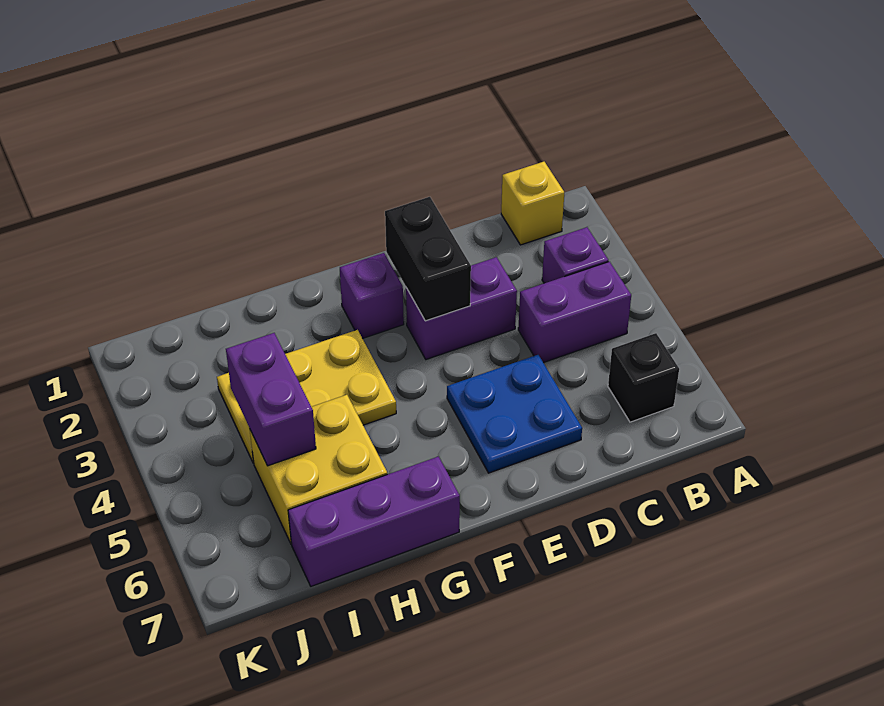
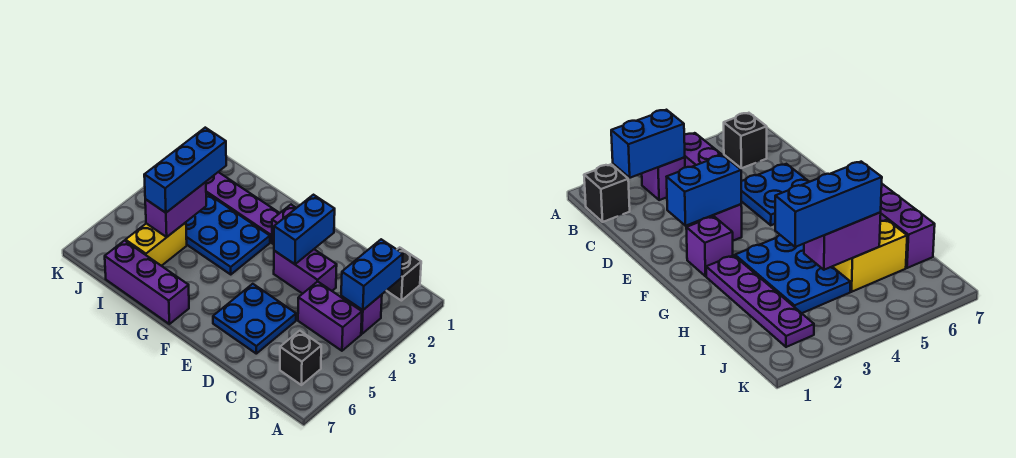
yellow 1x1 brick [501,162,564,245] -> black 1x1 brick [387,247,421,301]
none -> blue 1x2 brick [341,239,403,310]
black 1x2 brick [385,197,471,321] -> blue 1x2 brick [274,195,335,264]
none -> purple 1x4 plate [206,172,279,242]
yellow 2x3 plate [217,330,396,463] -> blue 2x3 plate [186,193,270,274]
yellow 2x2 brick [250,395,387,544] -> yellow 1x2 brick [126,222,187,266]
none -> blue 1x3 brick [144,128,226,213]

